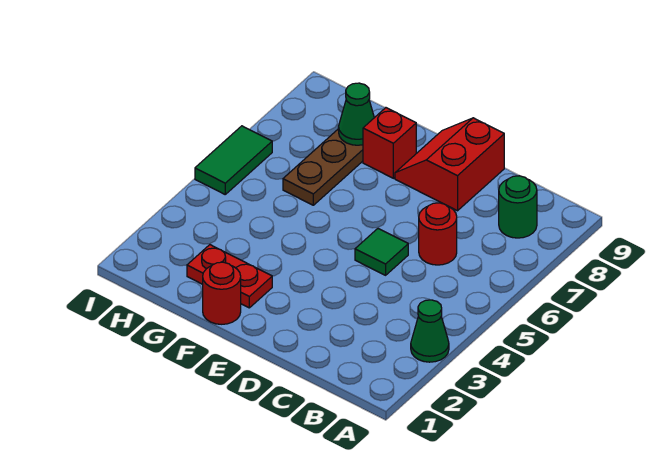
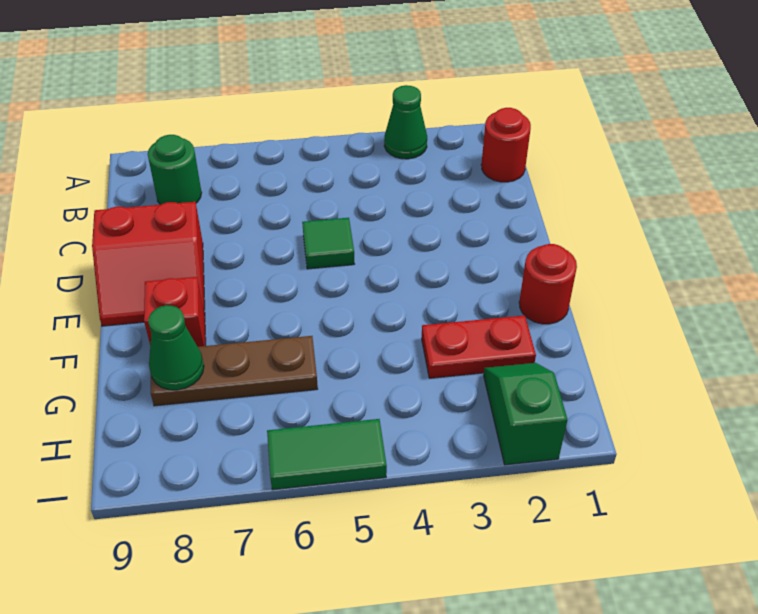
red 1x1 round brick [419,203,457,265] -> red 1x1 round brick moved to [481,108,531,182]
red 1x2 plate [187,245,272,308] -> red 1x2 plate turned to [422,315,536,378]
none -> green 1x2 slope [484,363,568,465]

